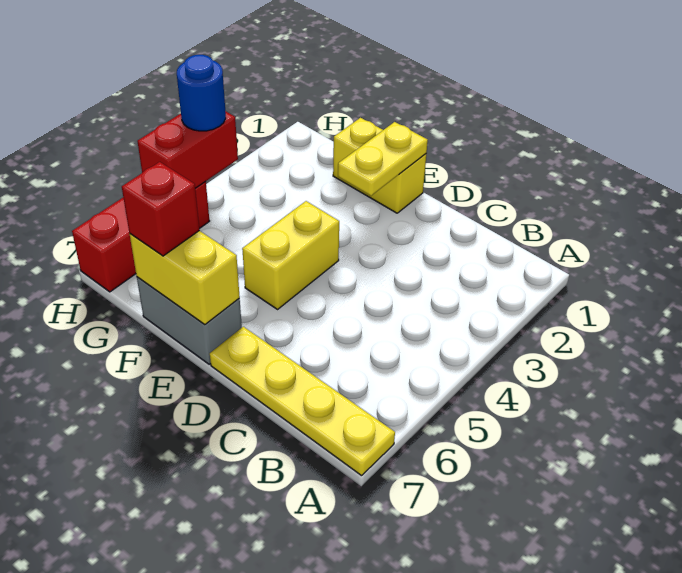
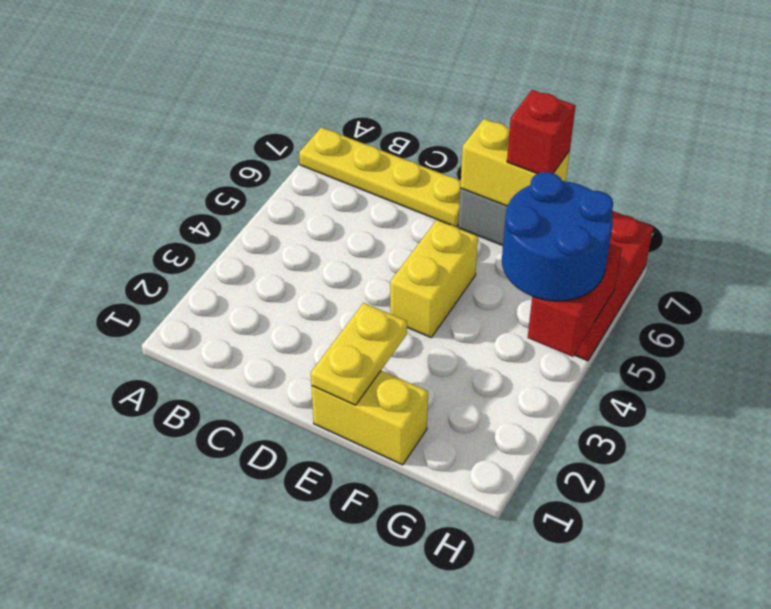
blue 1x1 round brick [177,55,226,131] -> blue 2x2 round brick [502,172,613,301]

